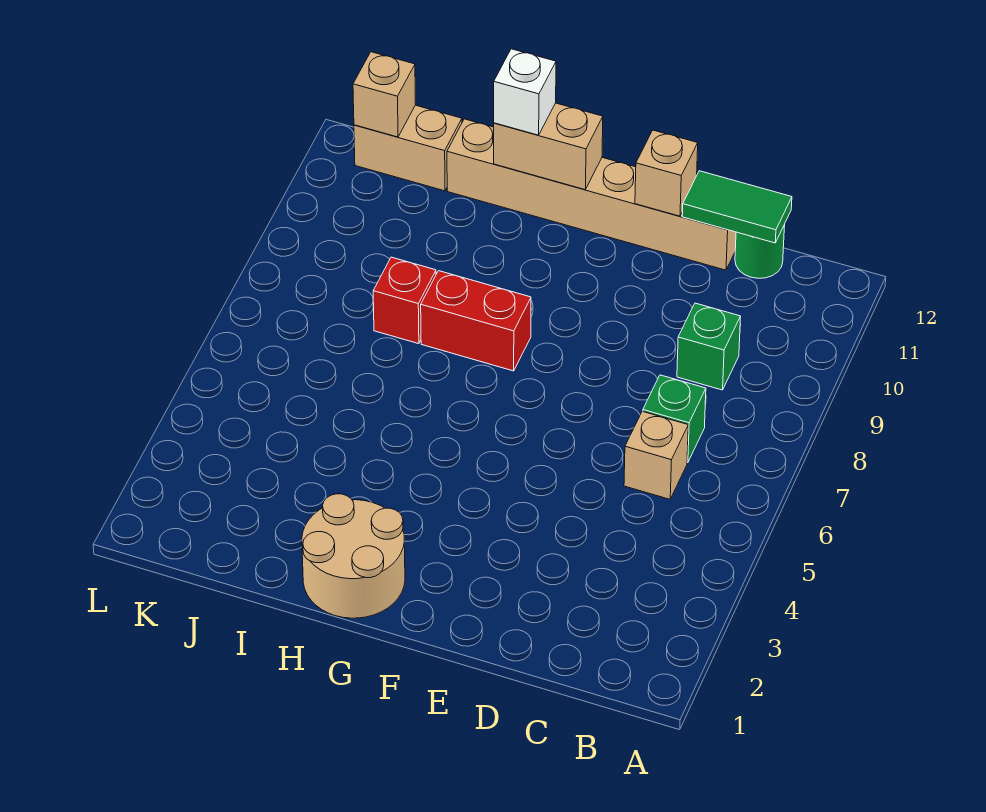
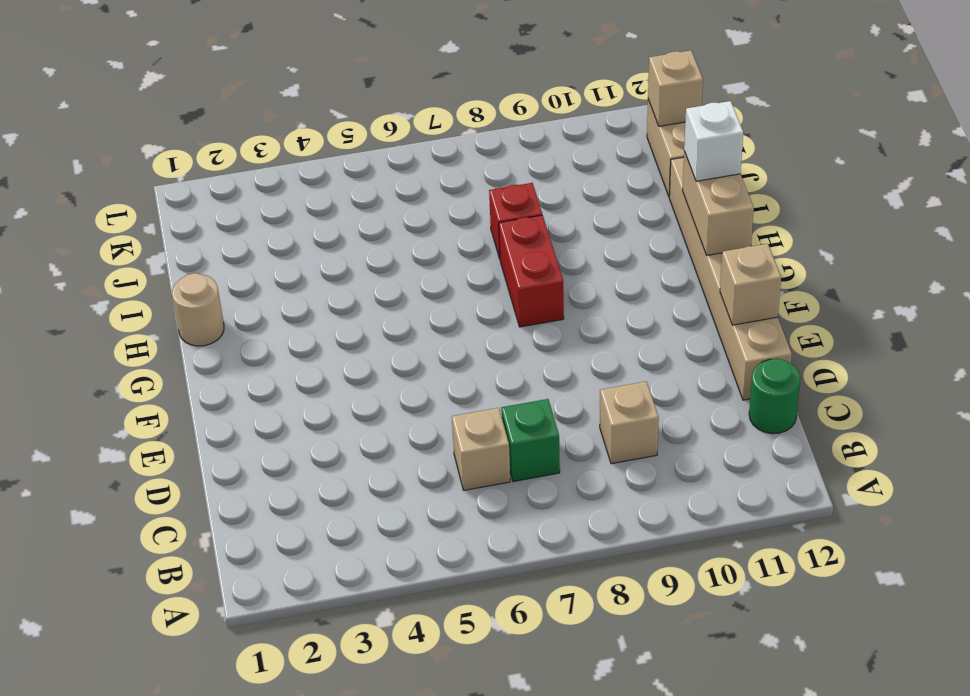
green 1x1 brick [677,303,741,390] -> tan 1x1 brick [600,381,659,464]
green 1x2 tile [682,171,792,243] -> none
tan 2x2 round brick [302,494,405,618] -> tan 1x1 round brick [172,273,224,346]

